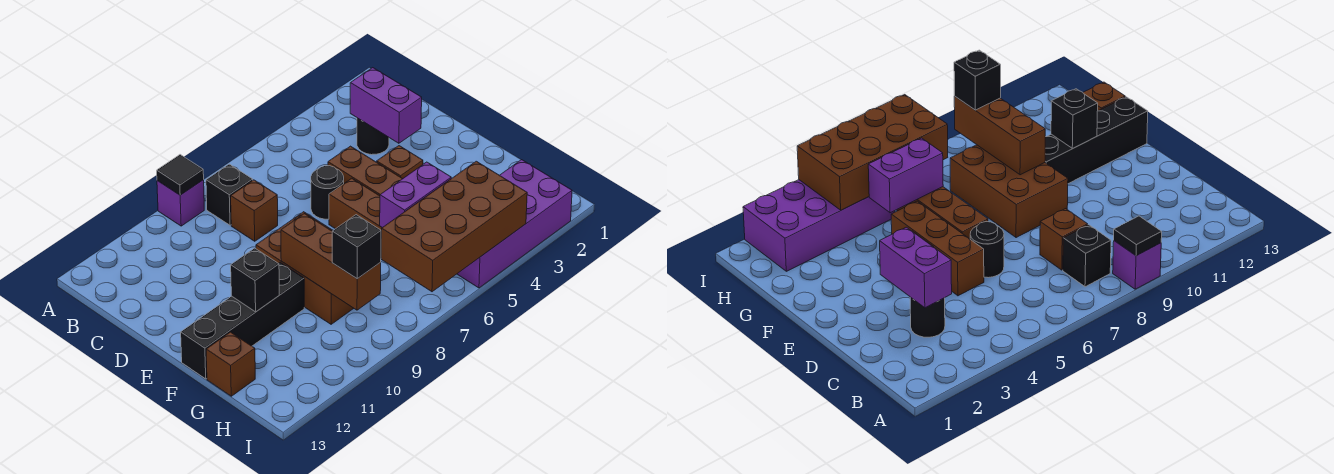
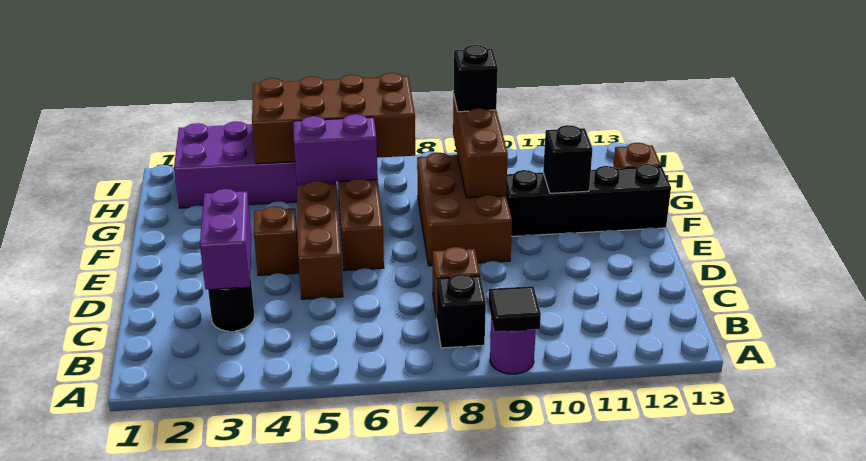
purple 1x1 brick [157,180,204,226] -> purple 1x1 round brick [490,319,536,374]
black 1x1 round brick [311,166,344,219] -> none

